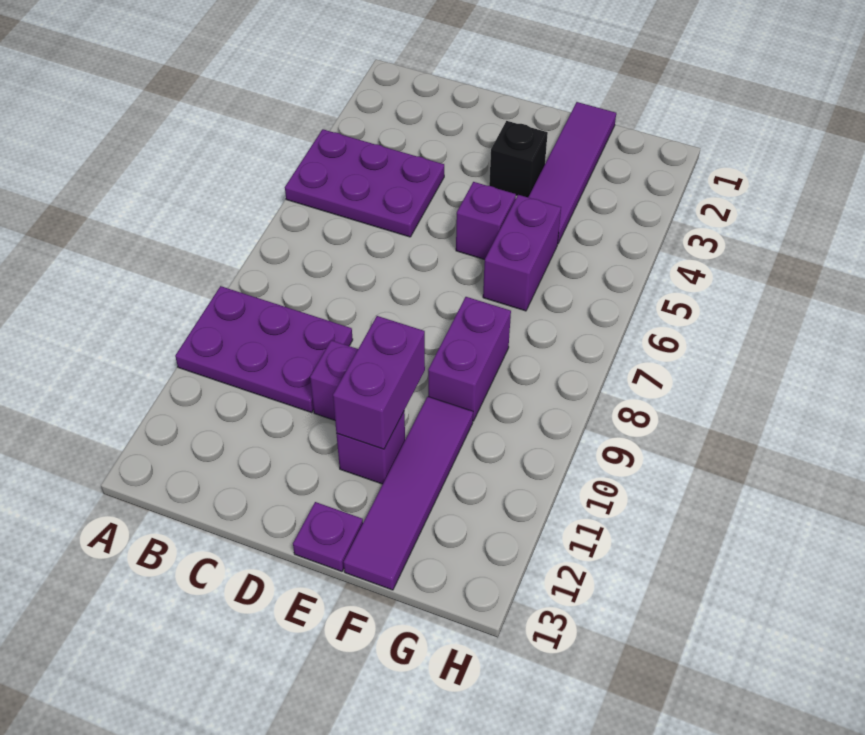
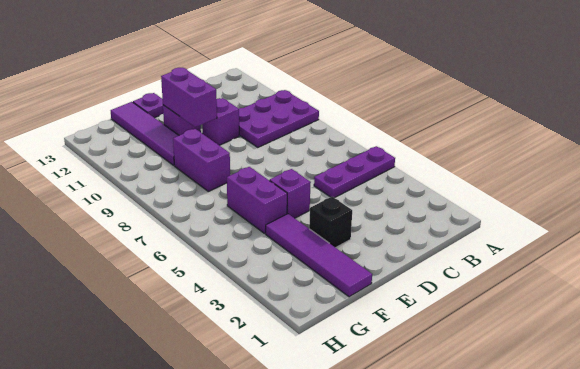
purple 2x3 plate [285,129,444,237] -> purple 1x3 plate [314,146,395,198]

